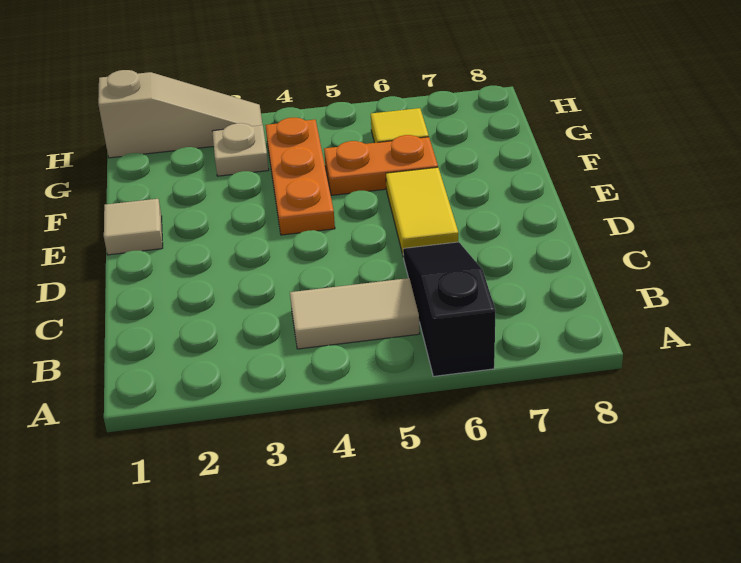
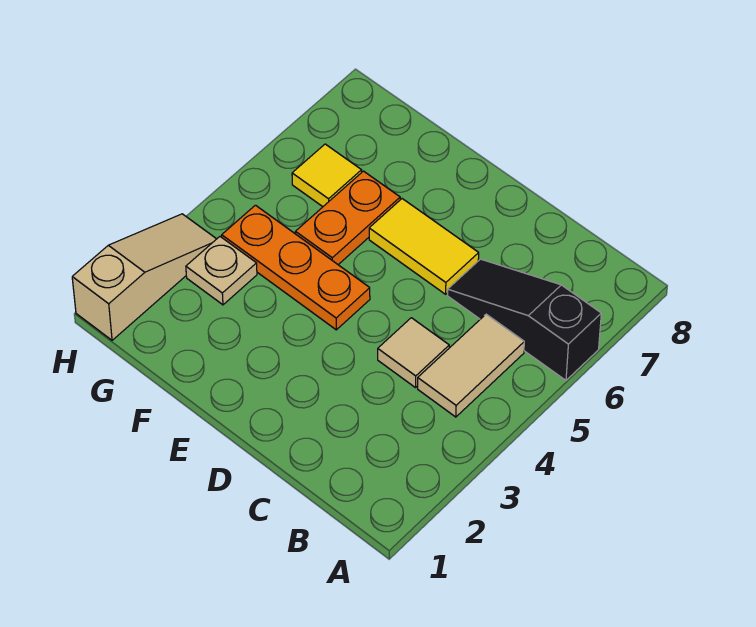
tan 1x1 tile [104,199,163,255] -> tan 1x1 tile moved to [378,318,449,388]

